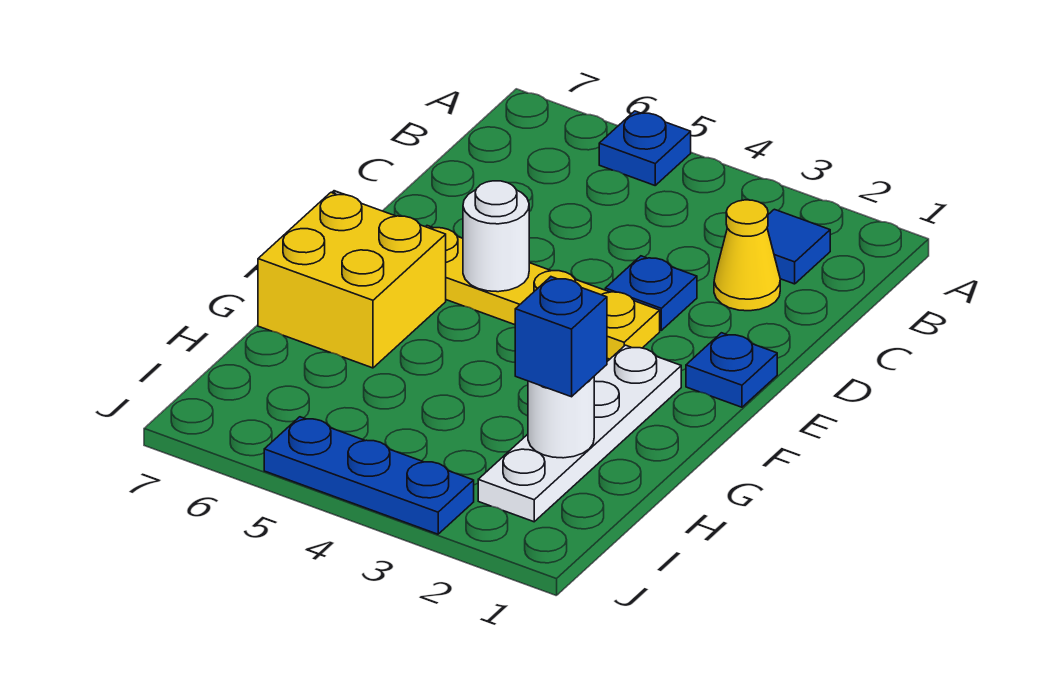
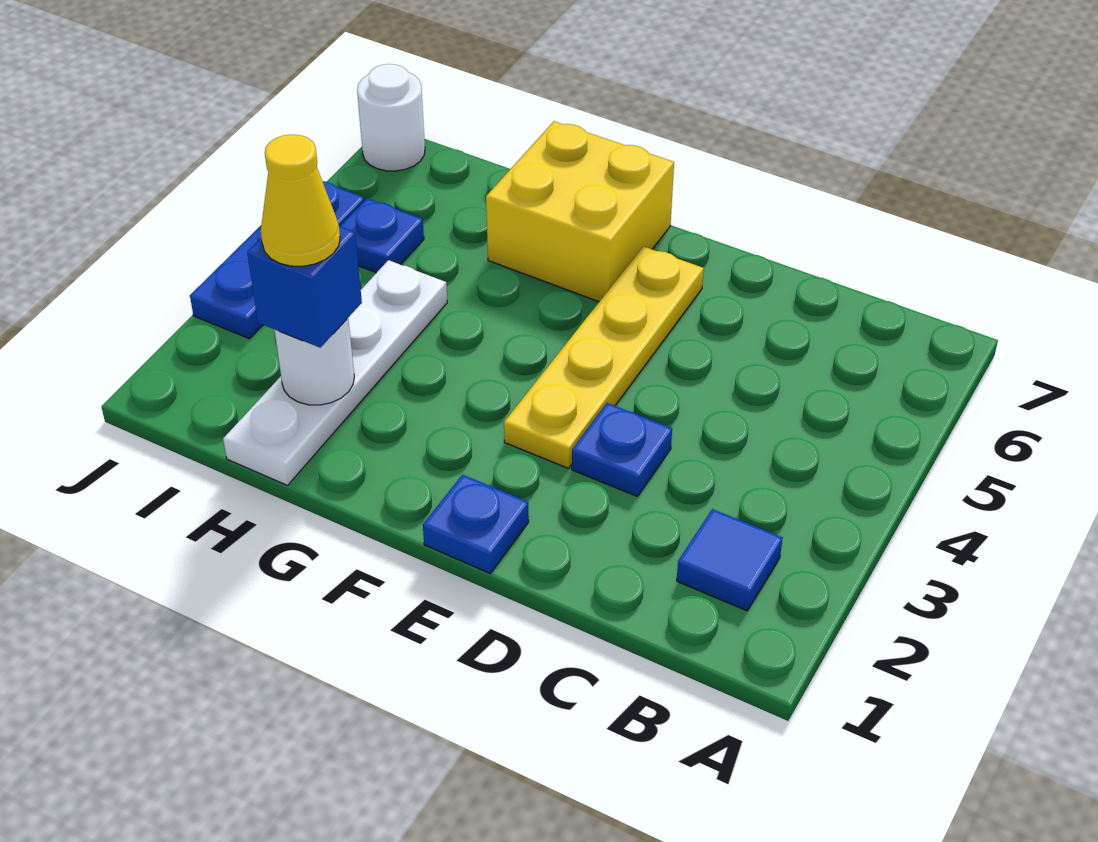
blue 1x1 plate [599,111,691,185] -> blue 1x1 plate moved to [341,198,424,273]
yellow 1x1 cone [714,200,780,311] -> yellow 1x1 cone moved to [261,135,340,266]
white 1x1 round brick [463,181,529,292] -> white 1x1 round brick moved to [357,64,425,171]
white 1x4 plate [478,345,681,522] -> white 1x4 plate turned to [223,260,447,485]

